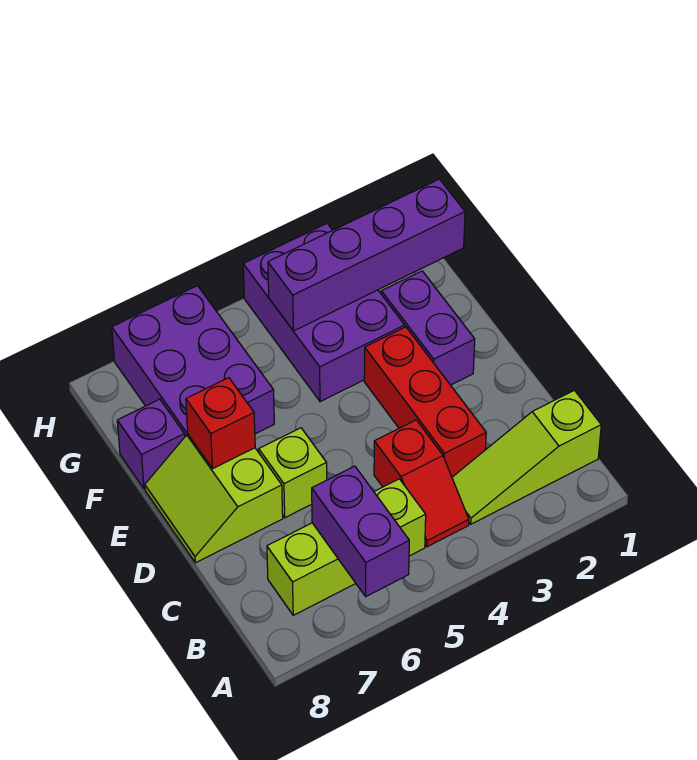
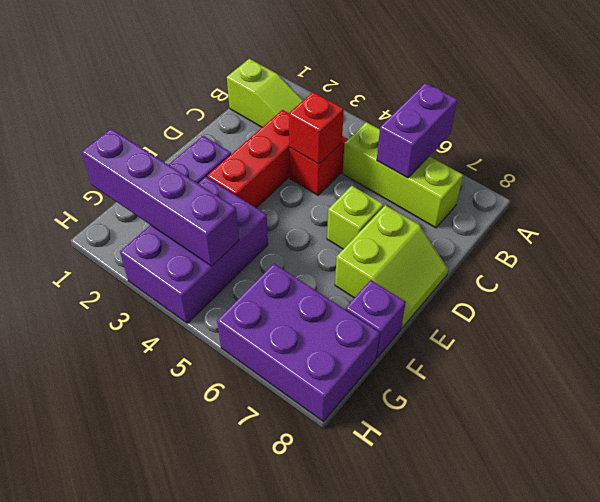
red 1x1 brick [186,378,255,468] -> red 1x1 brick moved to [289,92,344,164]
purple 2x3 brick [112,286,274,436] -> purple 2x3 brick turned to [217,264,380,422]

